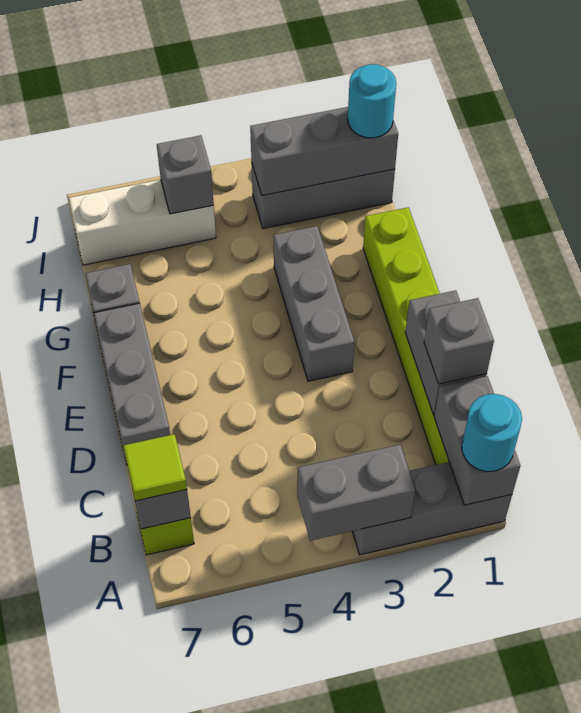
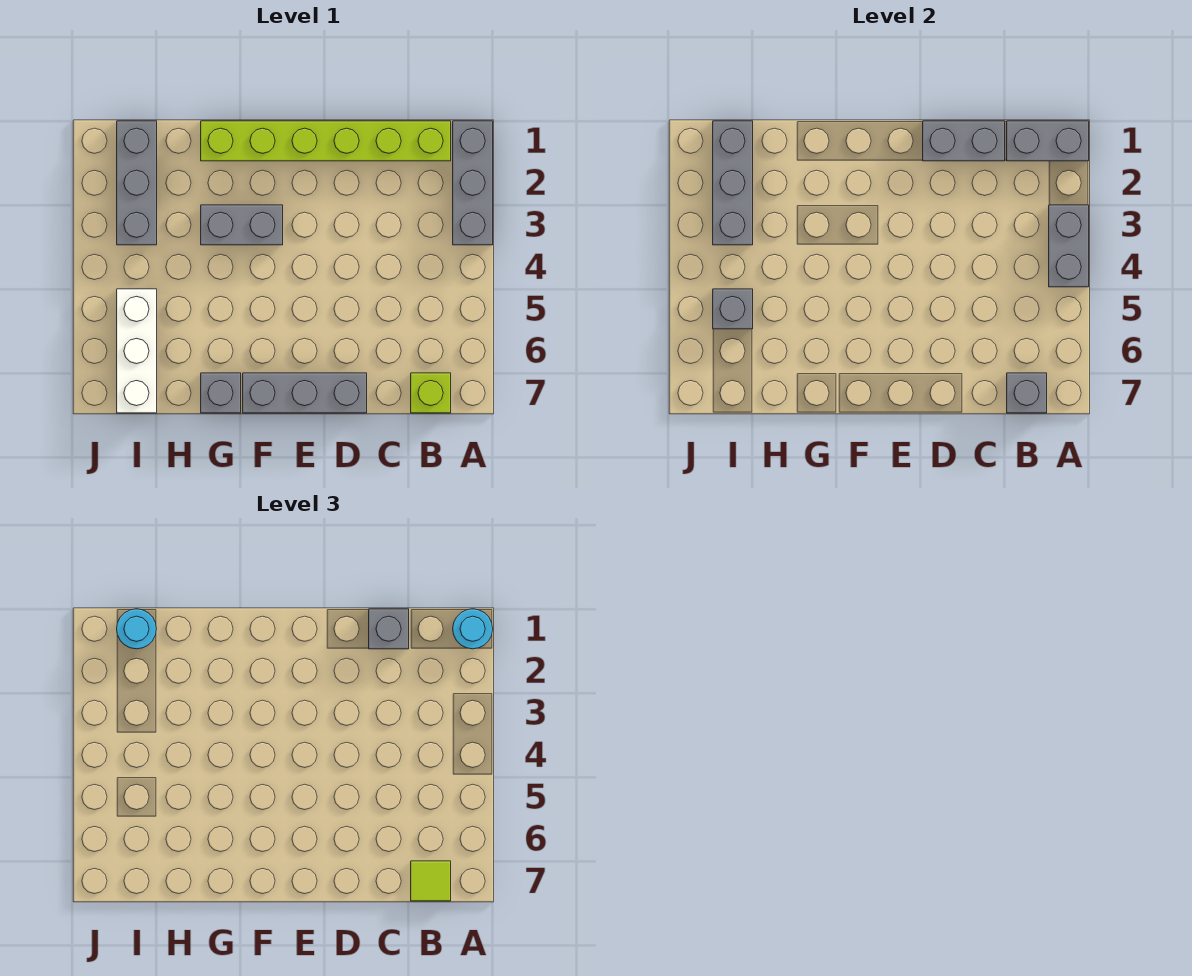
grey 1x3 brick [273,226,354,381] -> grey 1x2 brick [201,205,283,245]

